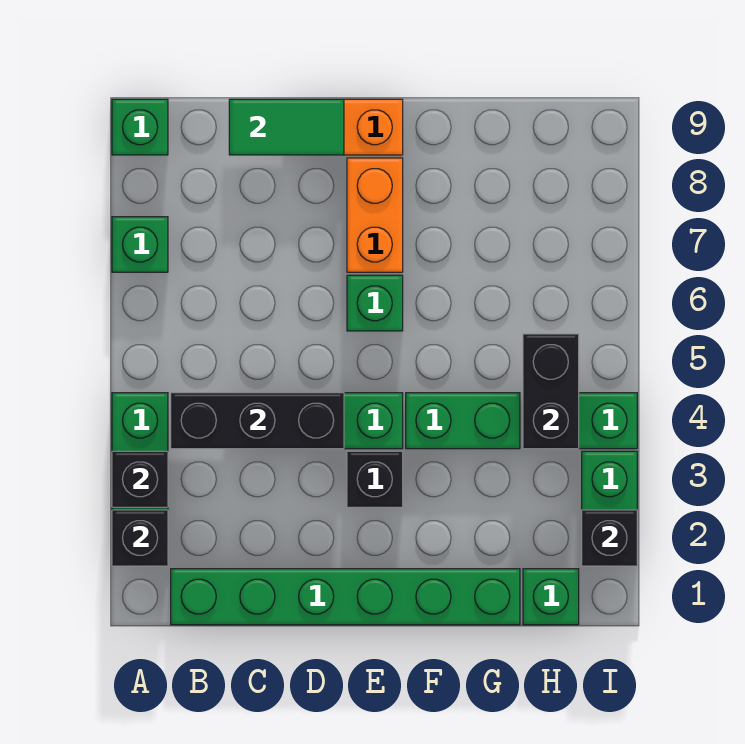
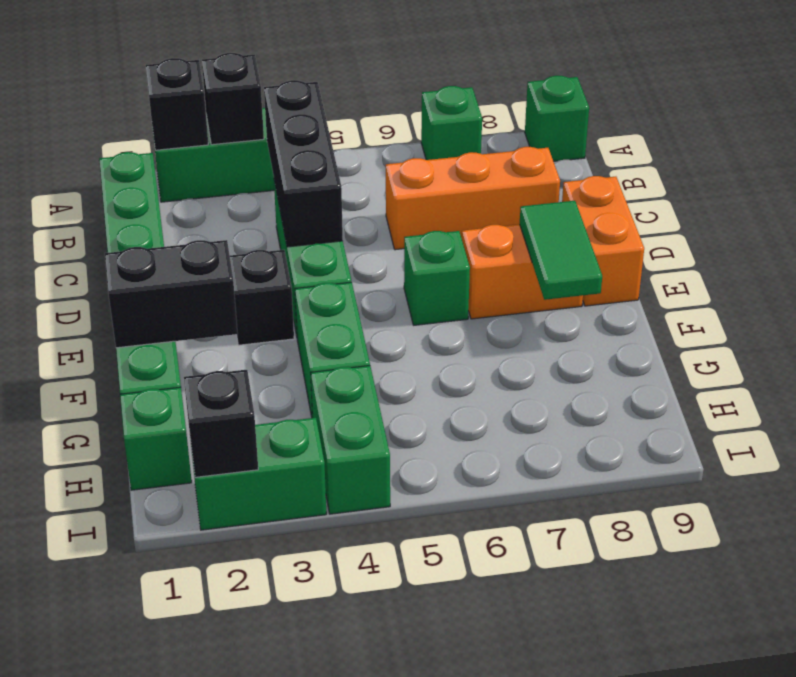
none -> orange 1x3 brick [386,147,560,250]
green 1x2 tile [229,99,344,155] -> green 1x2 tile moved to [520,201,602,300]
black 1x2 brick [523,334,579,449] -> black 1x2 brick moved to [105,240,238,348]

